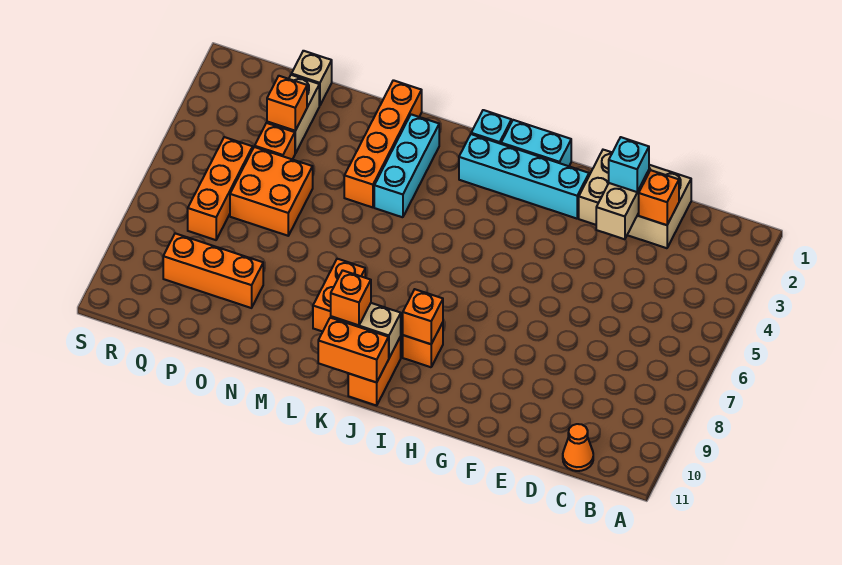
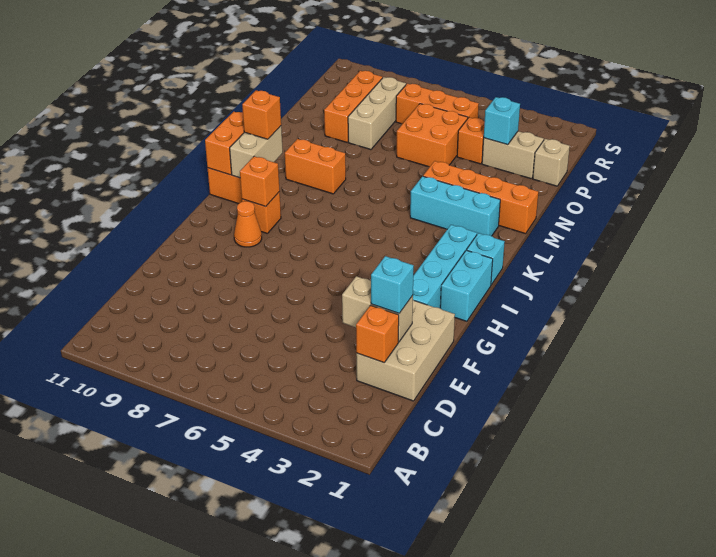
orange 1x1 cone [563,424,593,471] -> orange 1x1 cone moved to [234,201,262,247]
none -> tan 1x3 brick [348,77,406,149]
orange 1x1 brick [267,76,307,131] -> cyan 1x1 brick [484,97,520,145]

